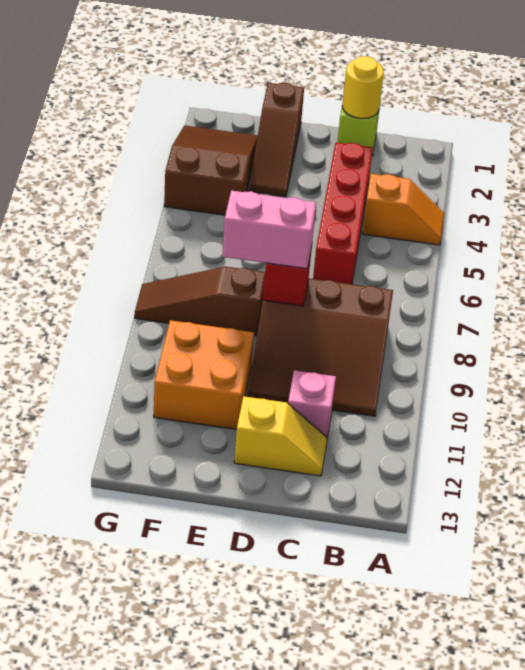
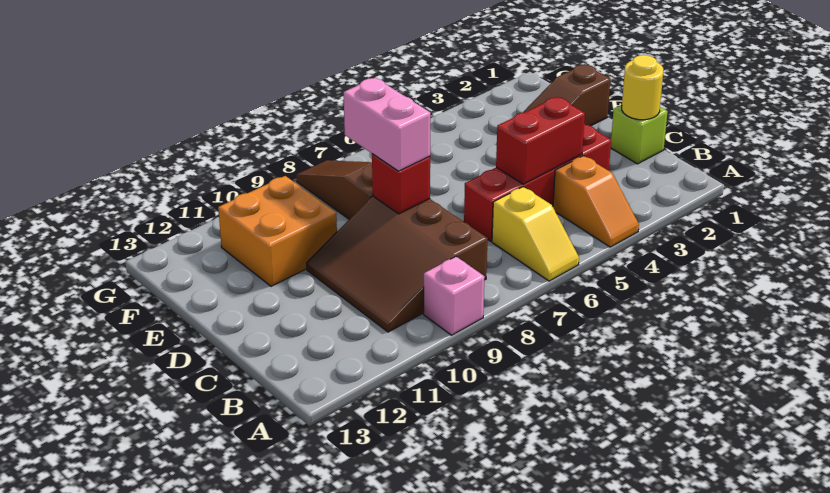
none -> red 1x2 brick [496,97,585,184]
pink 1x1 brick [288,370,336,437] -> pink 1x1 brick moved to [424,257,485,335]
yellow 1x2 slope [234,396,327,476] -> yellow 1x2 slope moved to [492,187,579,281]
brown 2x3 slope [164,125,258,215] -> none

